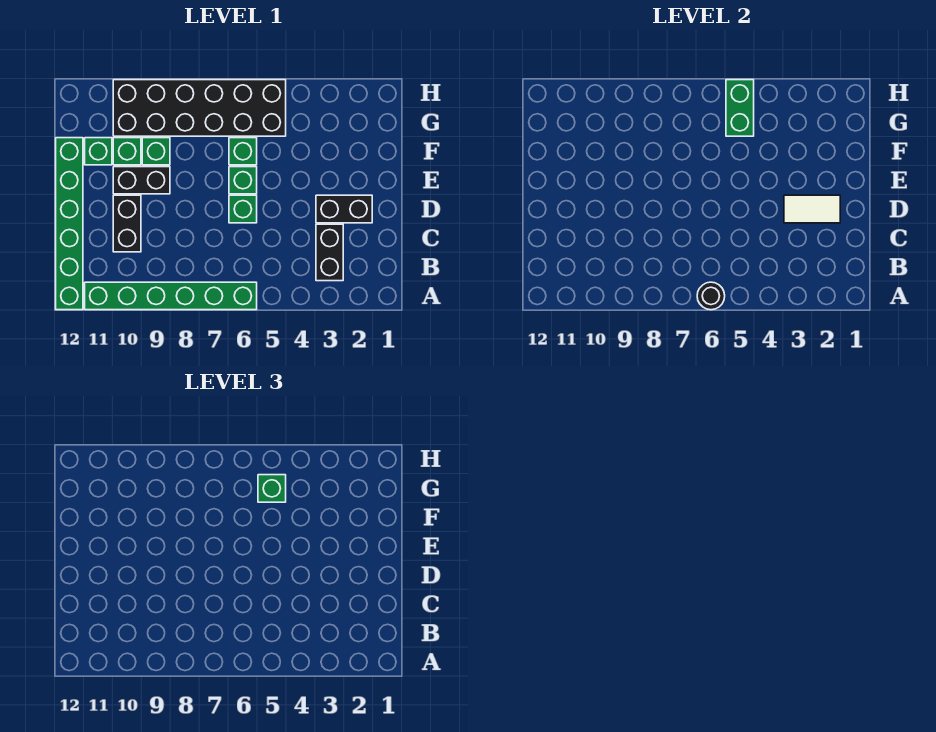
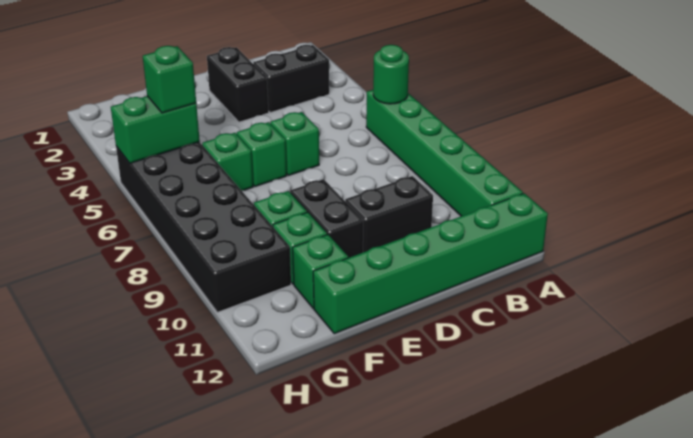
black 1x1 round brick [697,282,725,310] -> green 1x1 round brick [373,45,409,104]
white 1x2 tile [784,195,840,223] -> none

